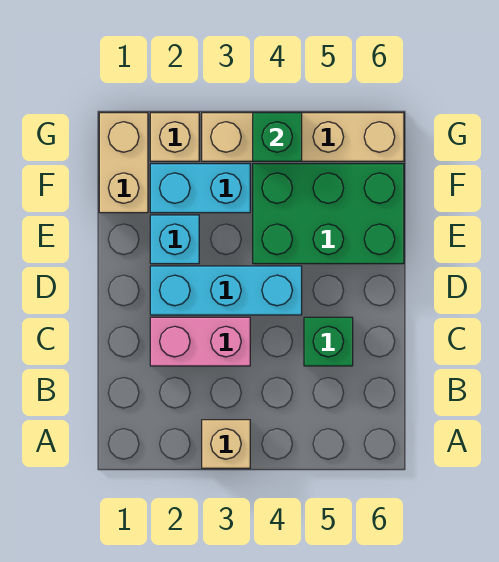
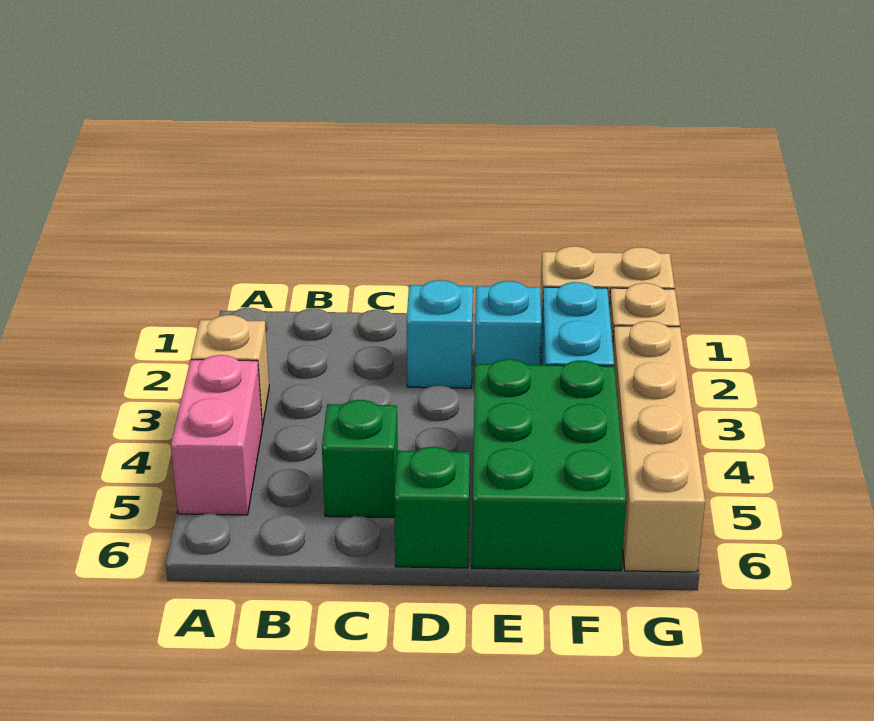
pink 1x2 brick [150,317,250,366] -> pink 1x2 brick moved to [171,355,262,515]
cyan 1x3 brick [150,266,302,315] -> cyan 1x1 brick [407,280,473,388]
green 1x1 brick [253,113,302,161] -> green 1x1 brick moved to [394,447,470,568]

